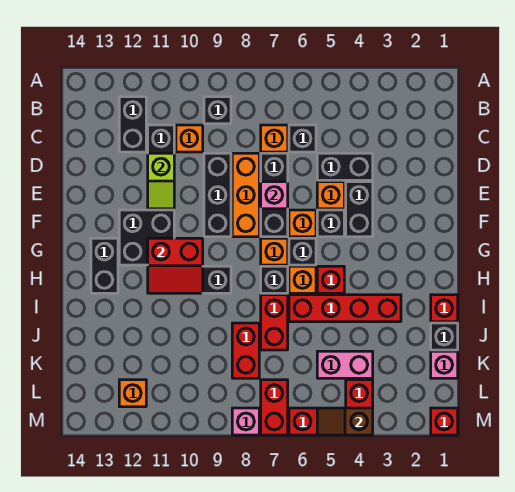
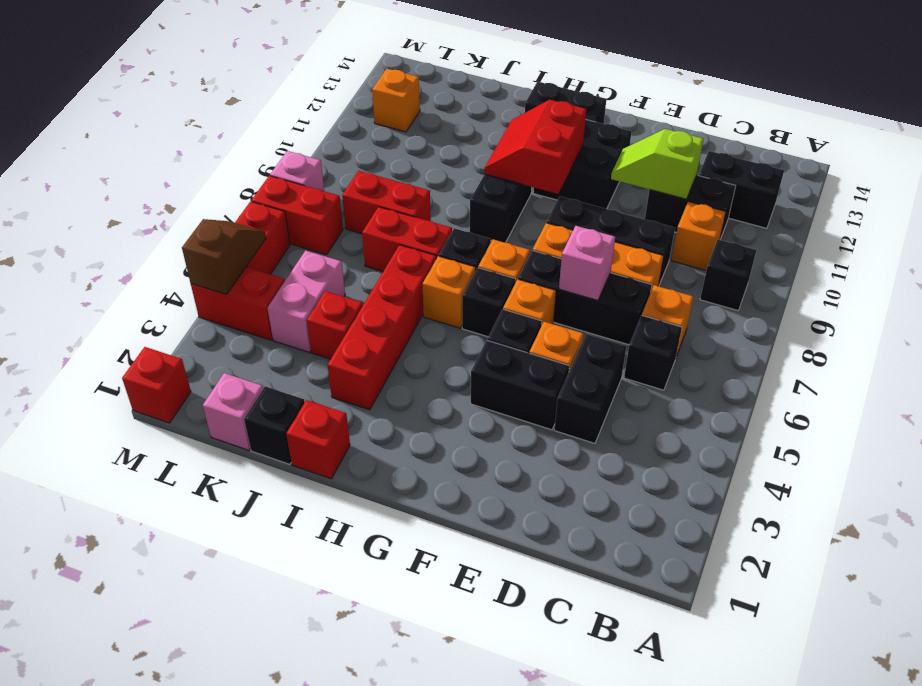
red 1x1 brick [317,266,344,293] -> red 1x1 brick moved to [307,291,363,359]

